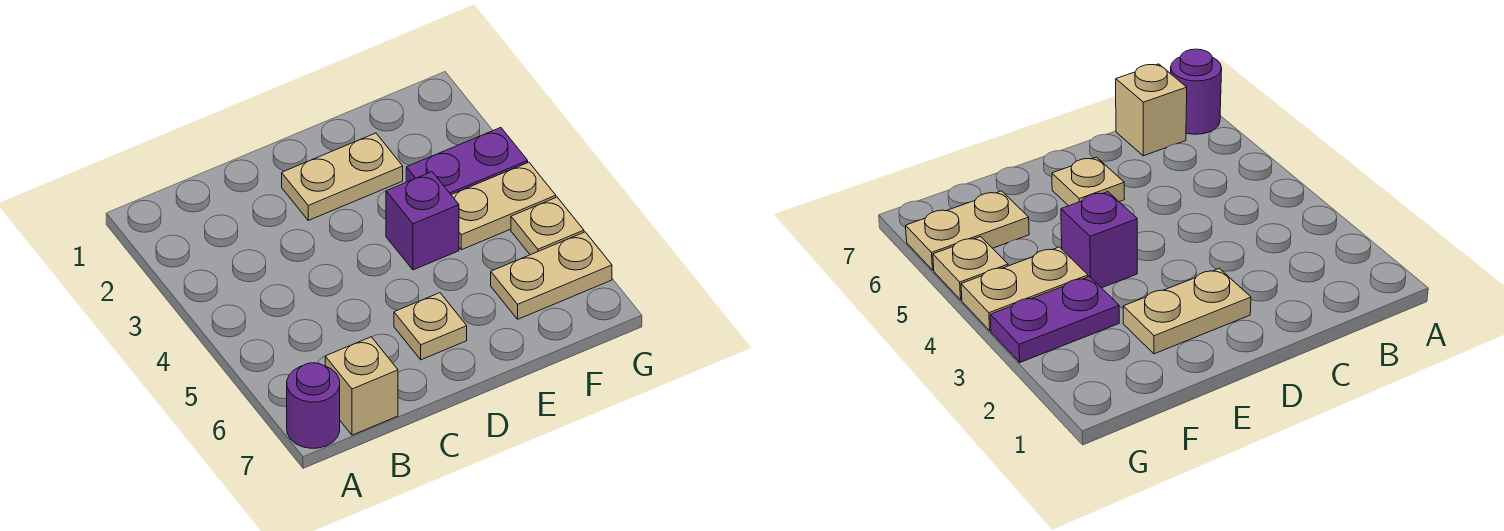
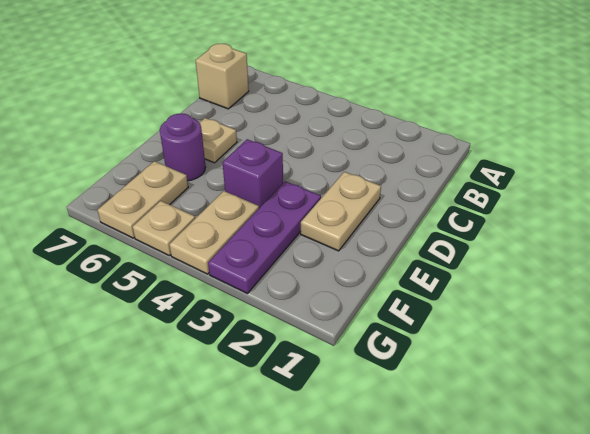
purple 1x1 round brick [287,363,340,448] -> purple 1x1 round brick moved to [160,114,206,181]
purple 1x2 plate [406,128,528,195] -> purple 1x3 plate [208,181,321,294]

